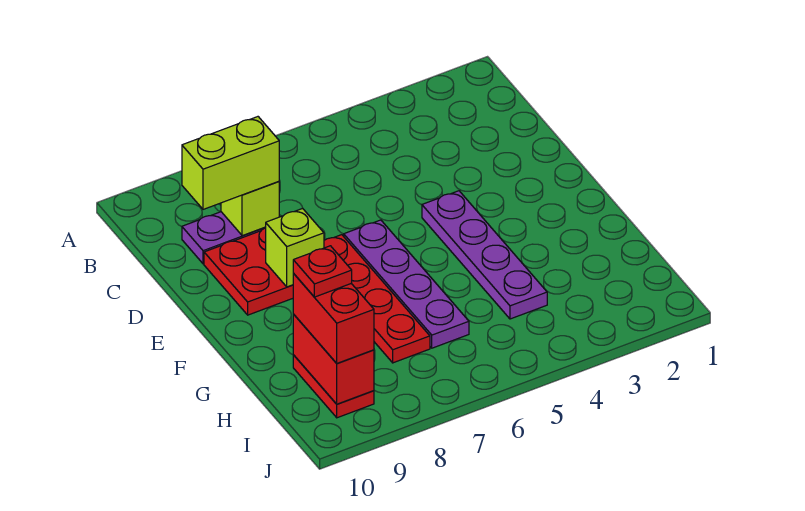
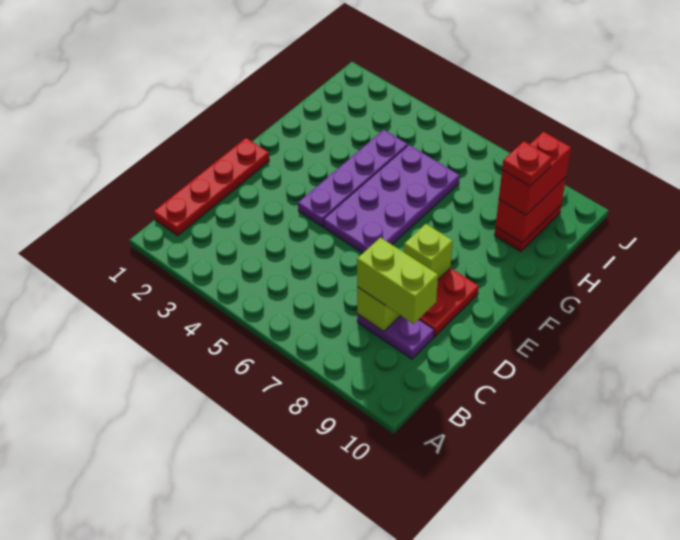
purple 1x4 plate [344,220,469,348] -> purple 2x4 plate [323,145,460,253]
red 1x4 plate [324,235,430,363] -> red 1x4 plate moved to [154,138,269,236]

